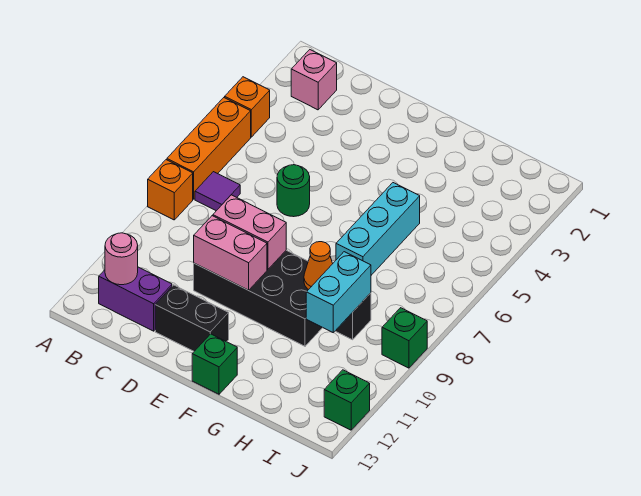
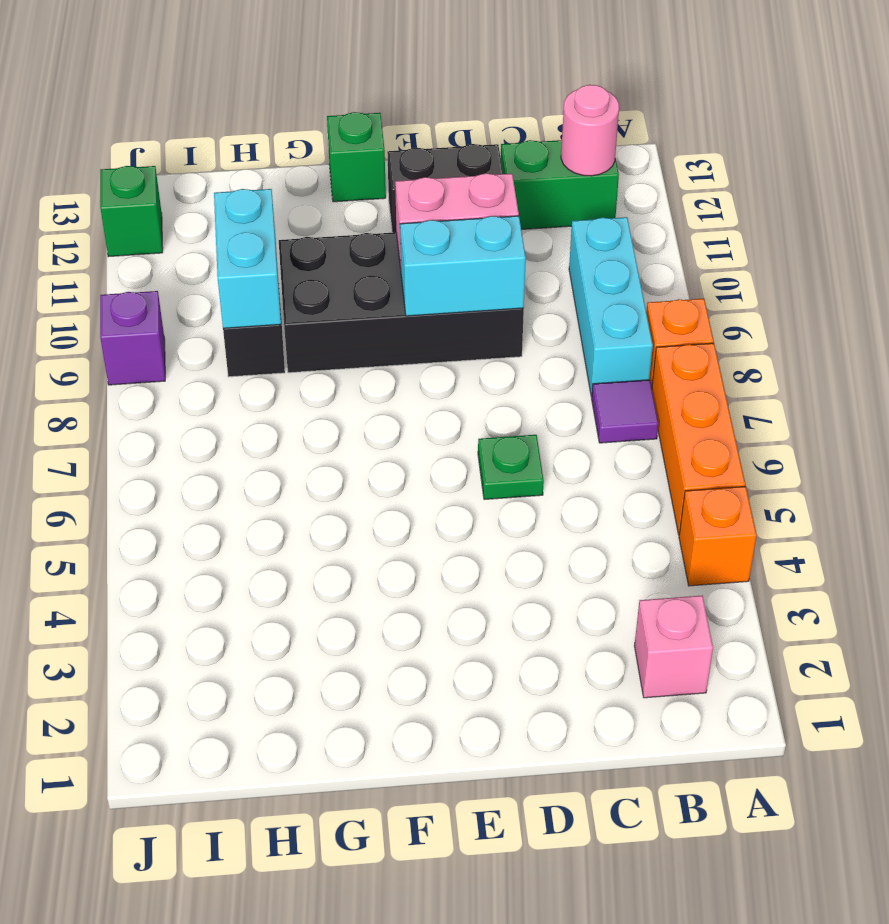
purple 1x2 brick [99,267,172,331] -> green 1x2 brick [501,140,619,230]
green 1x1 round brick [277,165,310,217] -> green 1x1 plate [478,435,544,499]
pink 1x2 brick [213,195,286,269] -> cyan 1x2 brick [400,216,526,316]
cyan 1x3 brick [336,183,420,275] -> cyan 1x3 brick moved to [569,217,653,397]
orange 1x1 cone [304,242,333,290] -> none
green 1x1 brick [382,308,427,368] -> purple 1x1 brick [100,291,165,385]

